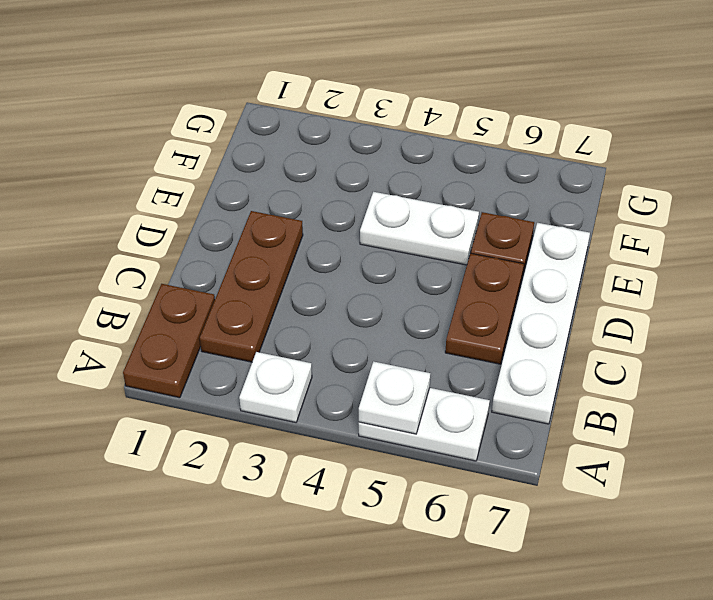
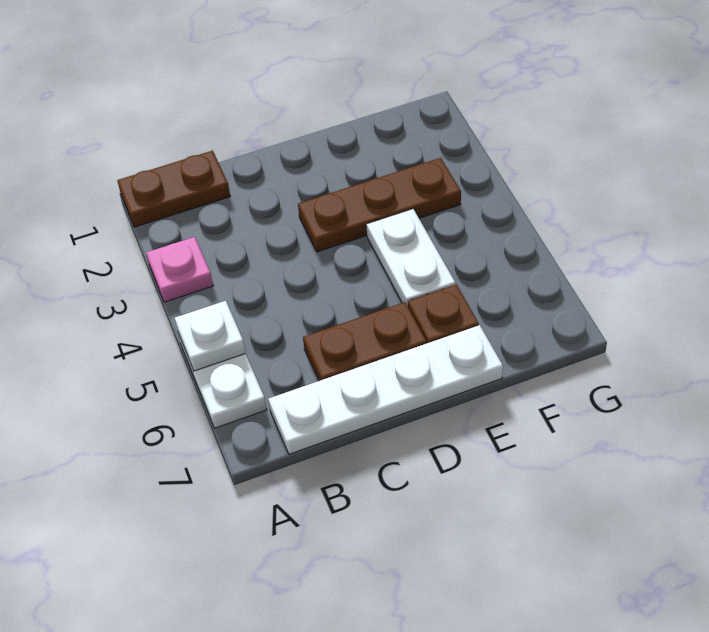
white 1x1 plate [239,352,312,422] -> pink 1x1 plate [146,237,213,302]
brown 1x3 plate [200,211,303,362] -> brown 1x3 plate moved to [298,158,461,252]

